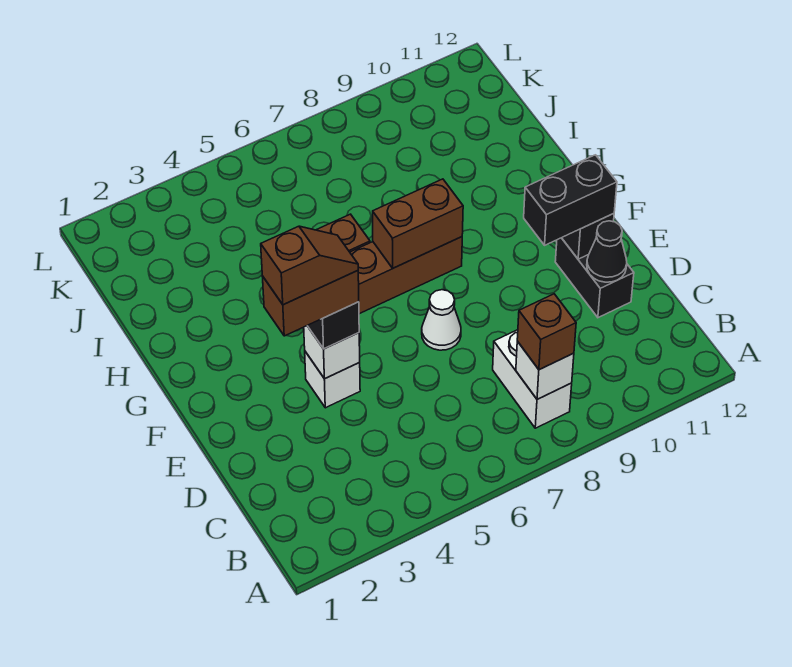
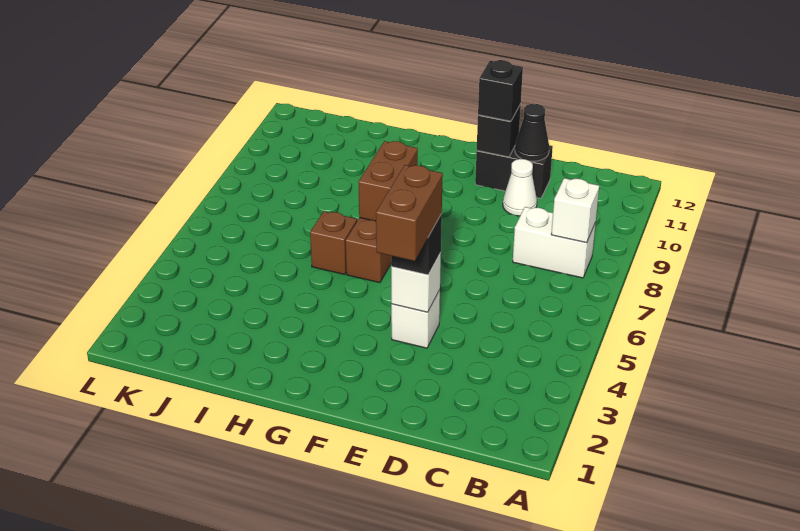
brown 1x1 brick [517,294,576,370] -> none
brown 1x2 slope [261,226,358,305] -> none
white 1x1 cone [422,290,461,350] -> white 1x1 cone moved to [503,159,537,216]
black 1x2 brick [524,155,617,245] -> black 1x1 brick [478,60,523,121]

